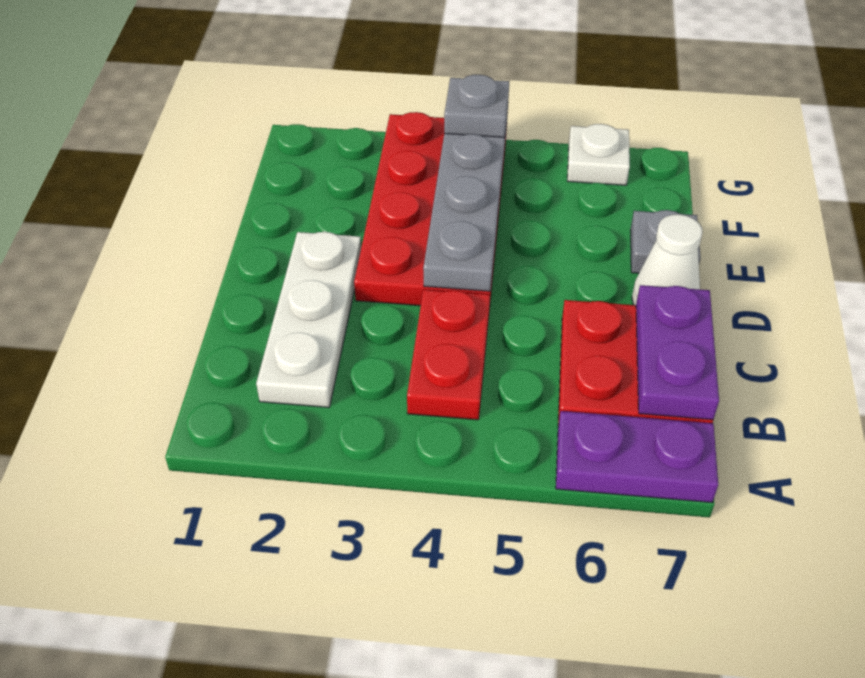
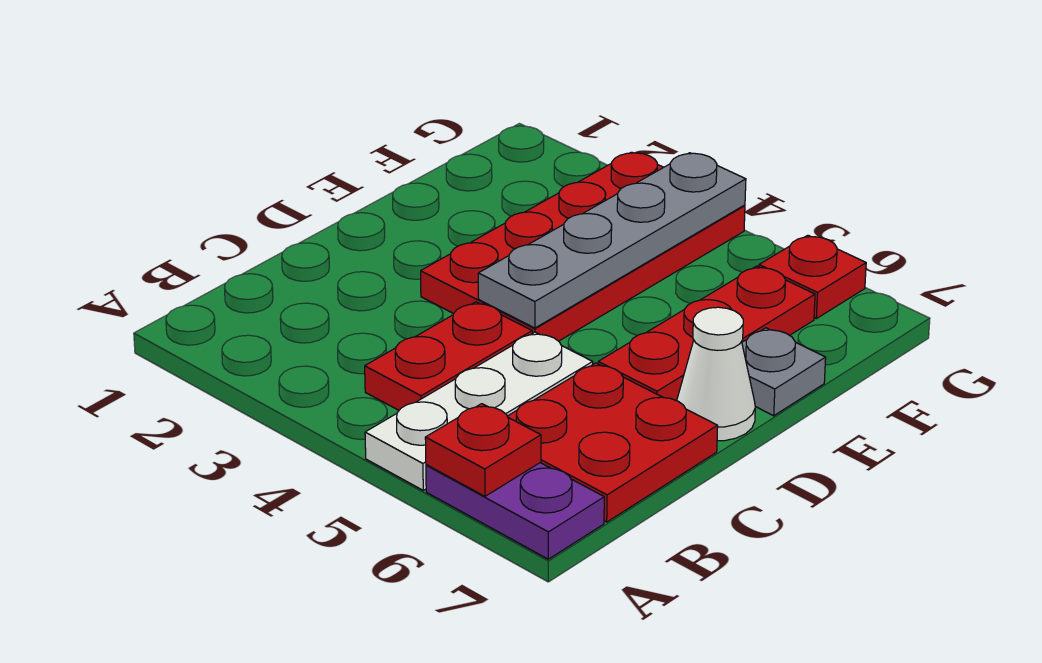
none -> red 1x1 plate [425,404,541,496]
white 1x3 plate [256,232,361,407] -> white 1x3 plate moved to [365,332,593,490]
purple 1x2 plate [636,285,719,420] -> none
none -> red 1x3 plate [598,266,815,401]
grey 1x1 plate [444,75,509,138] -> none
white 1x1 plate [567,124,630,185] -> red 1x1 plate [759,235,866,319]

